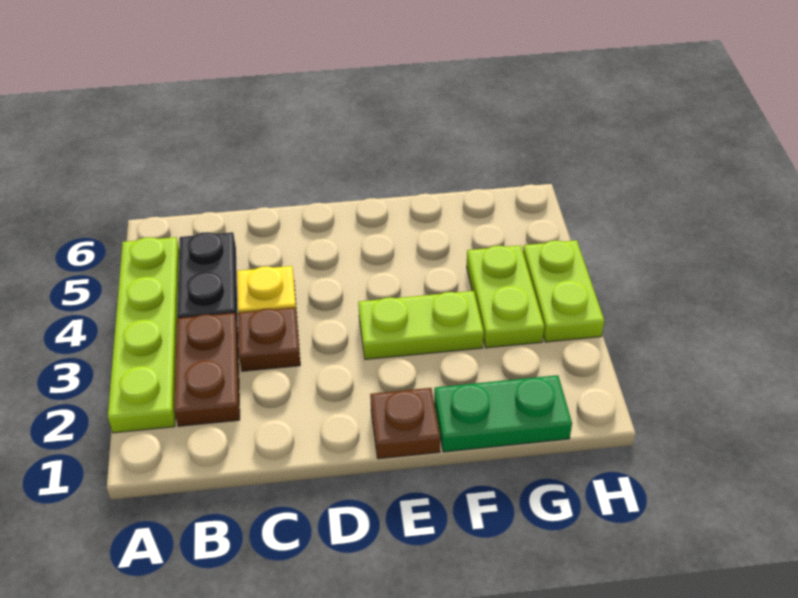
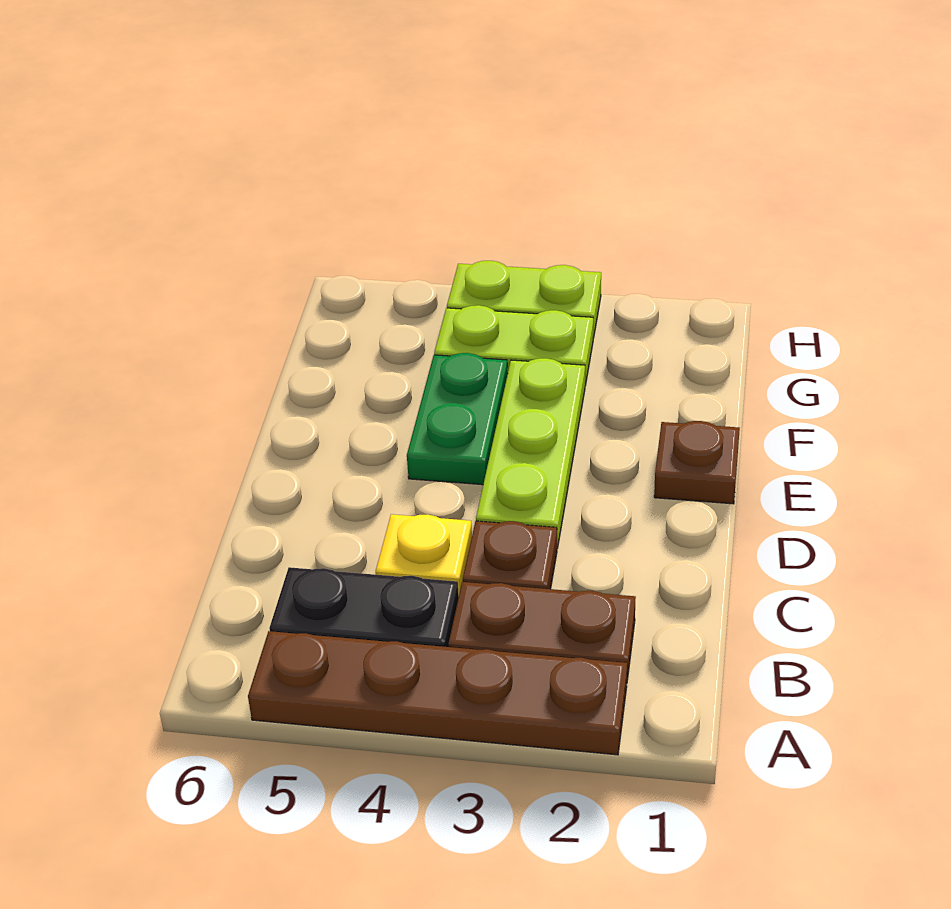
lime 1x4 plate [108,237,179,433] -> brown 1x4 plate [248,631,627,755]
lime 1x2 plate [358,291,484,359] -> lime 1x3 plate [476,358,585,548]
green 1x2 plate [434,375,572,452] -> green 1x2 plate moved to [407,353,508,485]

